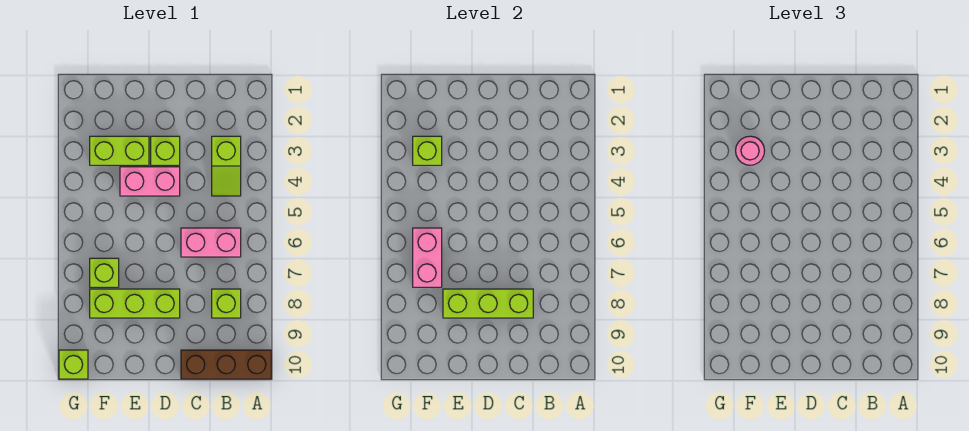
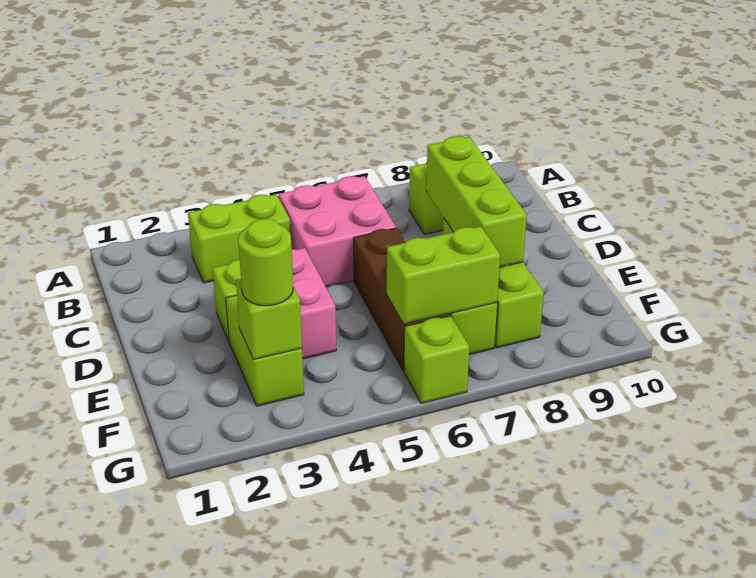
brown 1x3 brick [181,350,271,379] -> brown 1x3 brick moved to [353,228,450,371]
lime 1x2 slope [212,136,241,196] -> lime 1x2 brick [188,194,291,283]
pink 1x2 brick [181,228,241,257] -> pink 2x2 brick [279,176,396,287]
pink 1x1 round brick [736,136,765,165] -> lime 1x1 round brick [238,219,293,306]
pink 1x2 brick [413,228,442,287] -> lime 1x2 brick [387,226,500,324]
lime 1x1 brick [59,350,88,379] -> lime 1x1 brick moved to [404,316,469,403]

